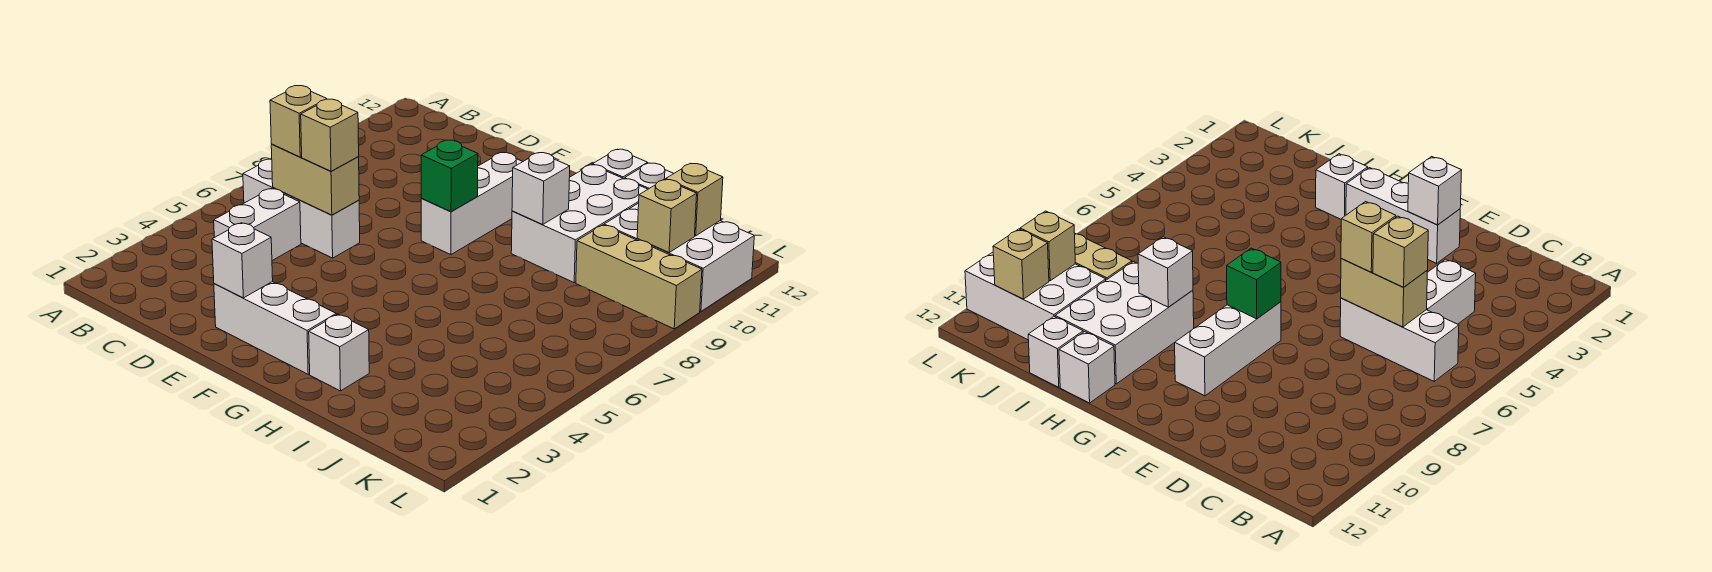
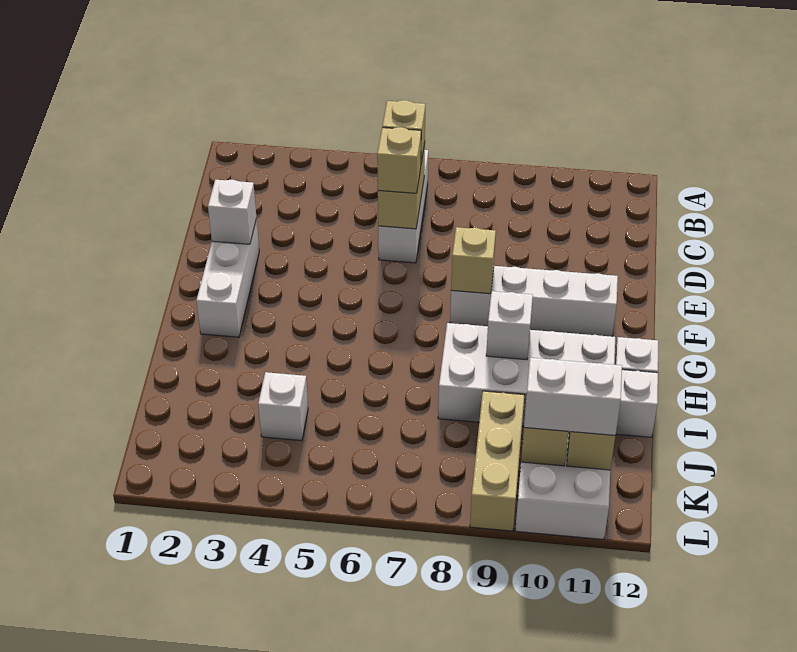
white 1x2 brick [214,189,301,261] -> white 1x2 brick moved to [524,358,622,436]
white 1x3 brick [421,153,523,255] -> white 1x4 brick [450,266,618,337]
green 1x1 brick [421,140,478,212] -> tan 1x1 brick [451,227,496,294]
white 1x1 brick [309,314,369,391] -> white 1x1 brick moved to [258,372,308,441]
white 2x3 brick [511,165,648,283] -> white 2x4 brick [438,323,615,426]

